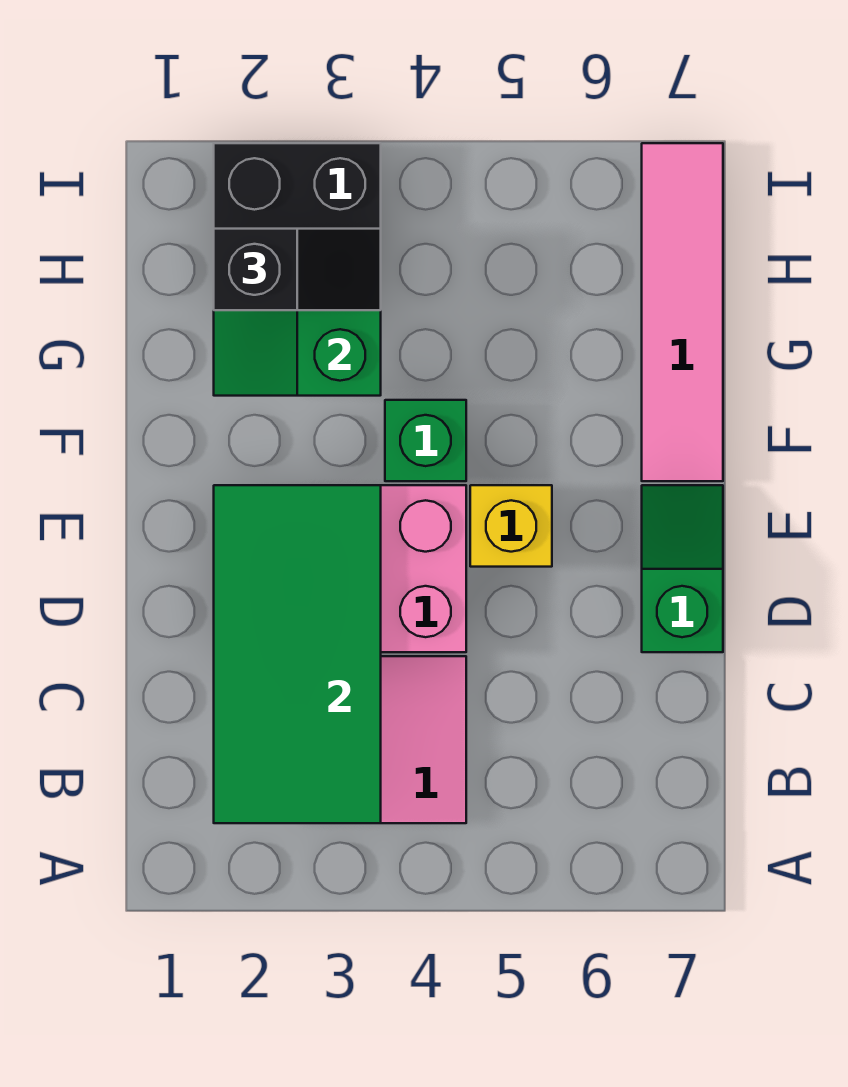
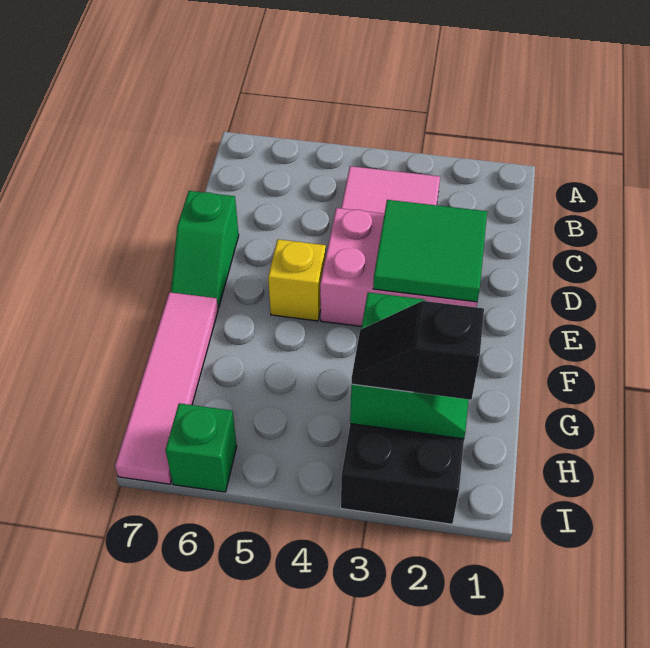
green 2x4 tile [214,485,381,823] -> green 2x2 tile [373,200,487,302]
green 1x1 brick [385,400,466,481] -> green 1x1 brick moved to [165,403,237,492]

